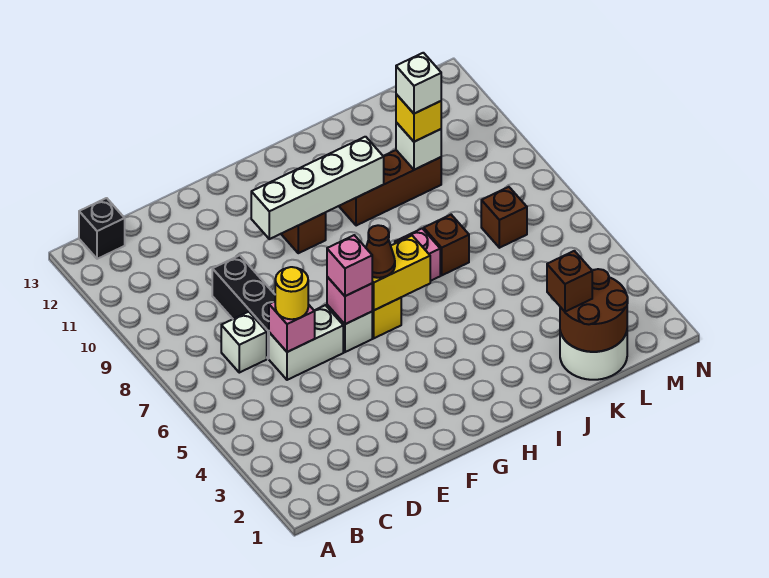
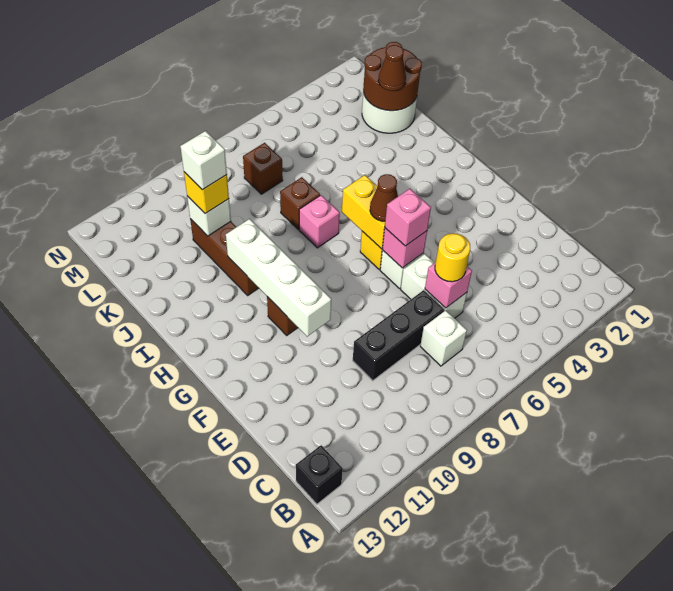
brown 1x1 brick [547,251,592,312] -> brown 1x1 cone [378,45,406,91]

